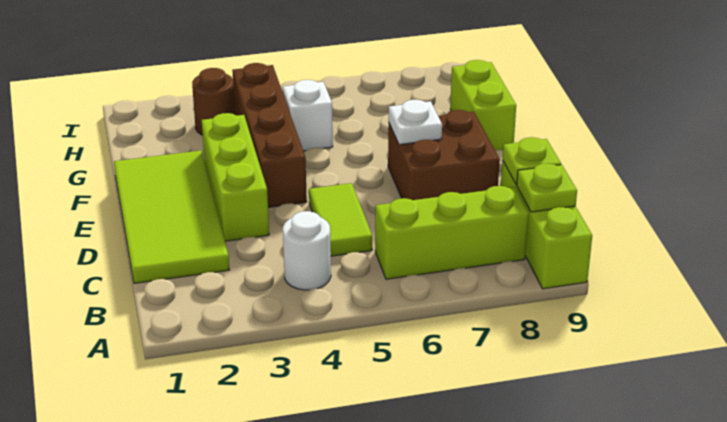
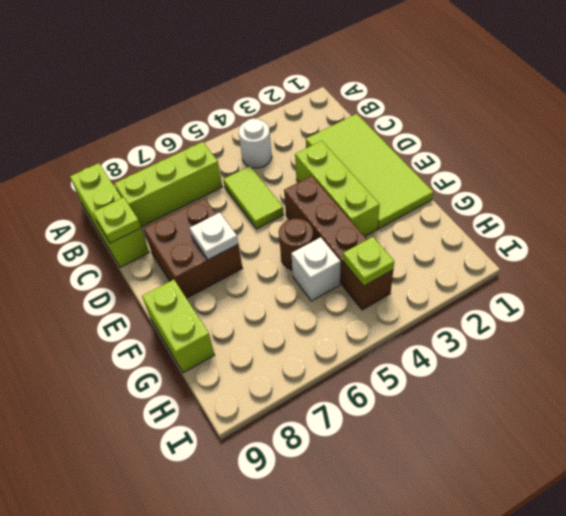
lime 1x1 plate [517,164,577,212] -> lime 1x1 plate moved to [343,237,394,286]
brown 1x1 round brick [192,68,236,135] -> brown 1x1 round brick moved to [279,219,313,270]

